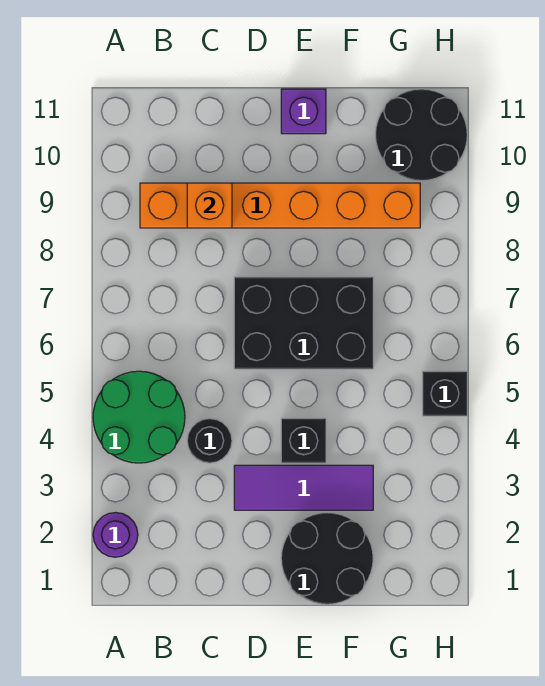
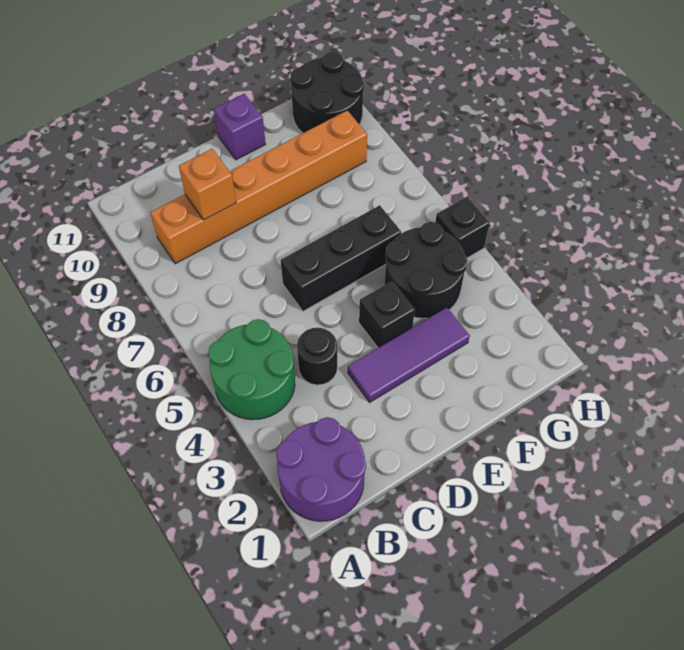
purple 1x1 round brick [93,513,138,557] -> purple 2x2 round brick [276,417,366,521]
black 2x3 brick [234,277,373,369] -> black 1x3 brick [281,205,401,311]
black 2x2 round brick [281,512,373,604] -> black 2x2 round brick moved to [385,222,468,318]

